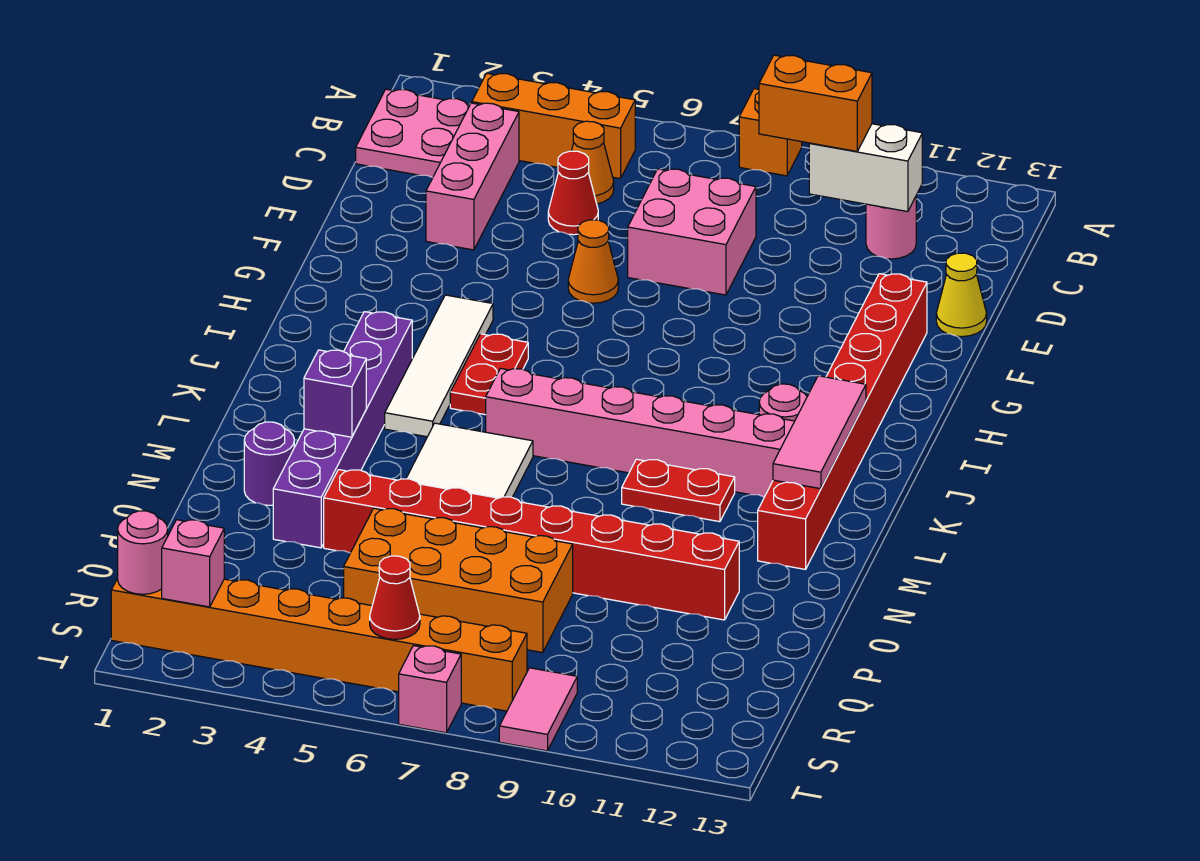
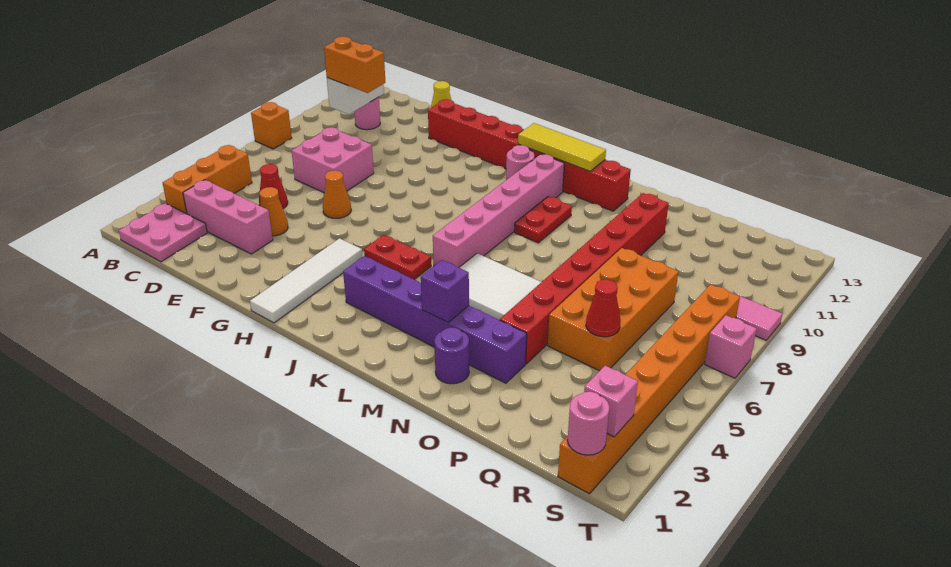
orange 1x1 cone [572,121,614,204] -> orange 1x1 cone moved to [260,187,288,236]
orange 1x2 brick [759,55,872,151] -> orange 1x2 brick turned to [324,36,385,93]
white 1x4 tile [385,295,493,437] -> white 1x4 tile turned to [250,238,362,323]
pink 1x3 tile [773,376,866,489] -> yellow 1x3 tile [518,123,606,171]
red 1x1 cone [370,556,420,639] -> red 1x1 cone moved to [586,279,621,337]

